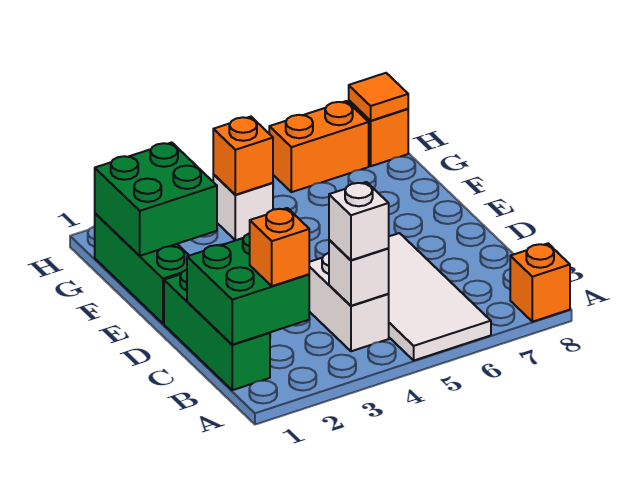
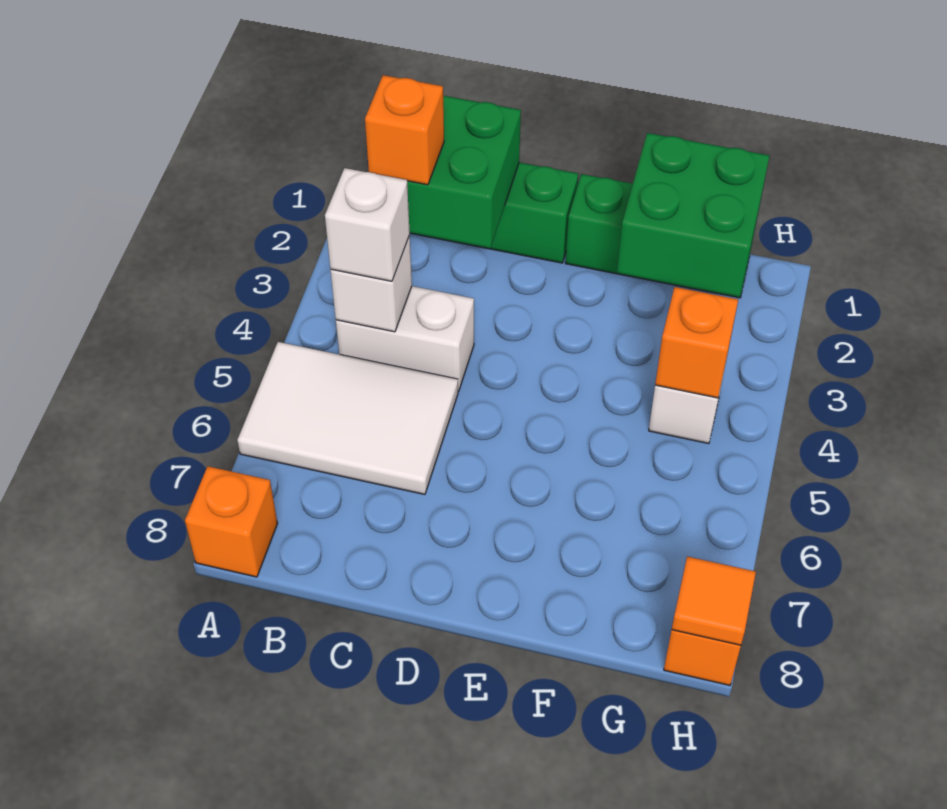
white 2x4 tile [388,233,491,360] -> white 2x3 tile [237,342,458,494]
orange 1x2 brick [269,101,369,192] -> none

